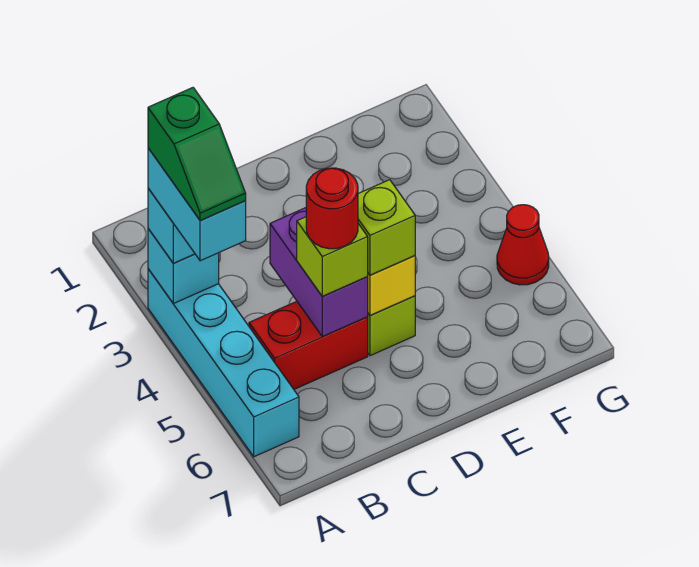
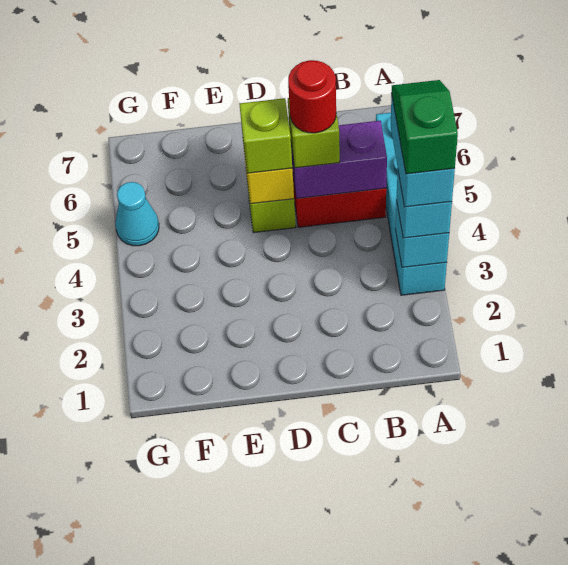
purple 1x2 brick [270,208,368,337] -> purple 1x2 brick turned to [291,121,387,198]
red 1x1 cone [497,205,549,285] -> cyan 1x1 cone [115,182,159,246]

